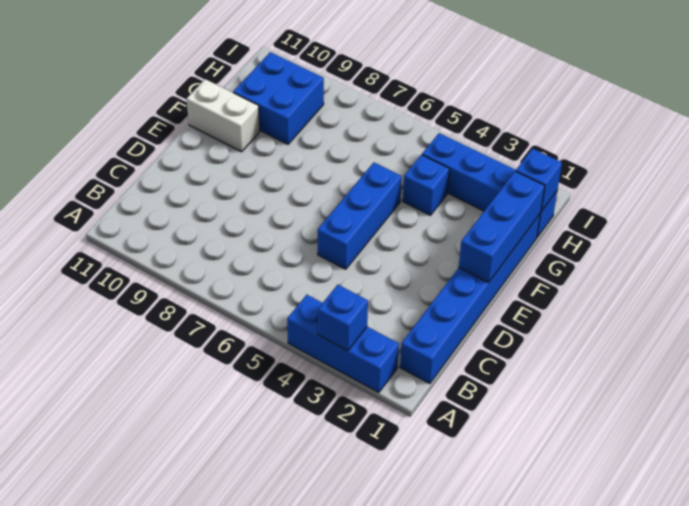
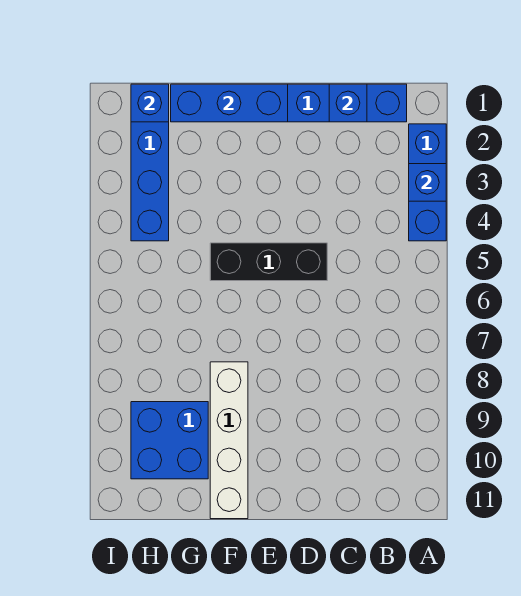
blue 1x3 brick [318,163,402,269] -> black 1x3 brick [210,243,327,281]
white 1x2 brick [187,79,260,152] -> white 1x4 brick [210,362,248,519]
blue 1x1 brick [403,155,449,215] -> blue 1x1 brick moved to [329,84,367,122]

